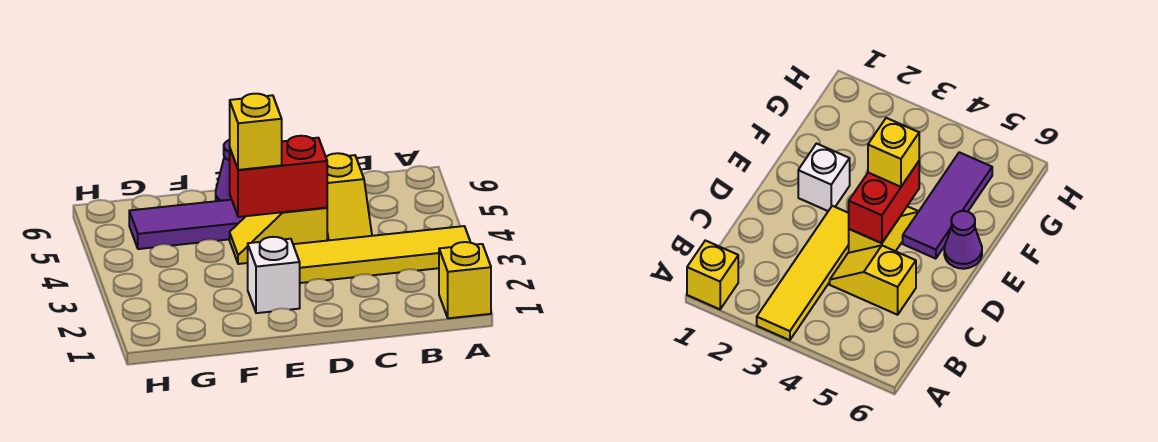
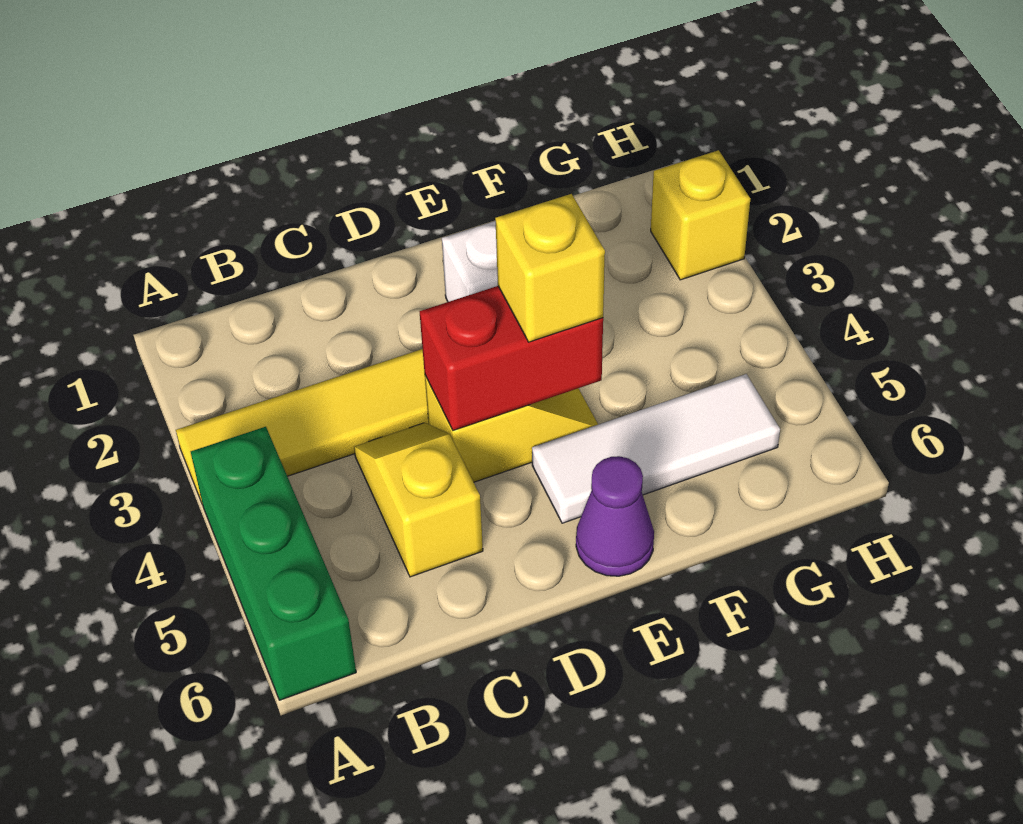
yellow 1x1 brick [439,242,491,318] -> yellow 1x1 brick moved to [651,150,750,280]
none -> green 1x3 brick [191,427,356,700]
purple 1x3 tile [129,200,246,249] -> white 1x3 tile [532,374,780,523]

